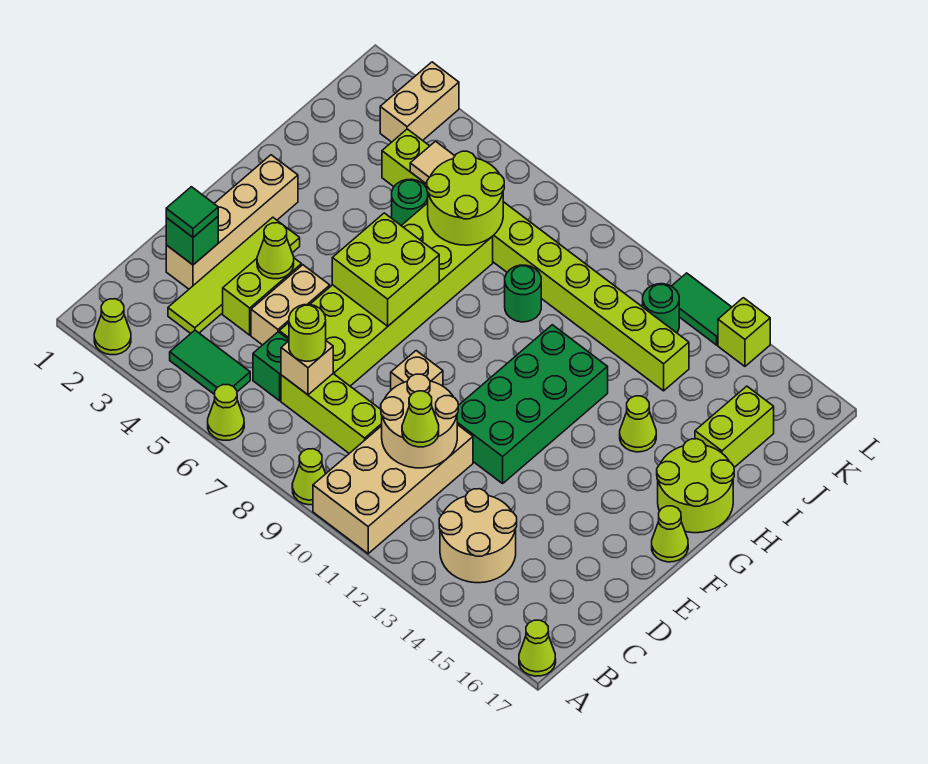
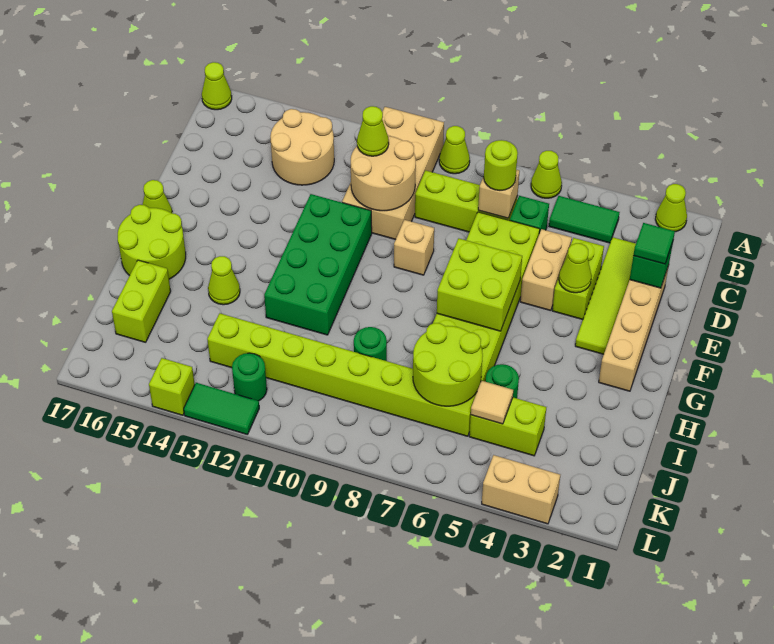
tan 1x2 brick [380,62,459,142] -> tan 1x2 brick turned to [482,455,560,524]

